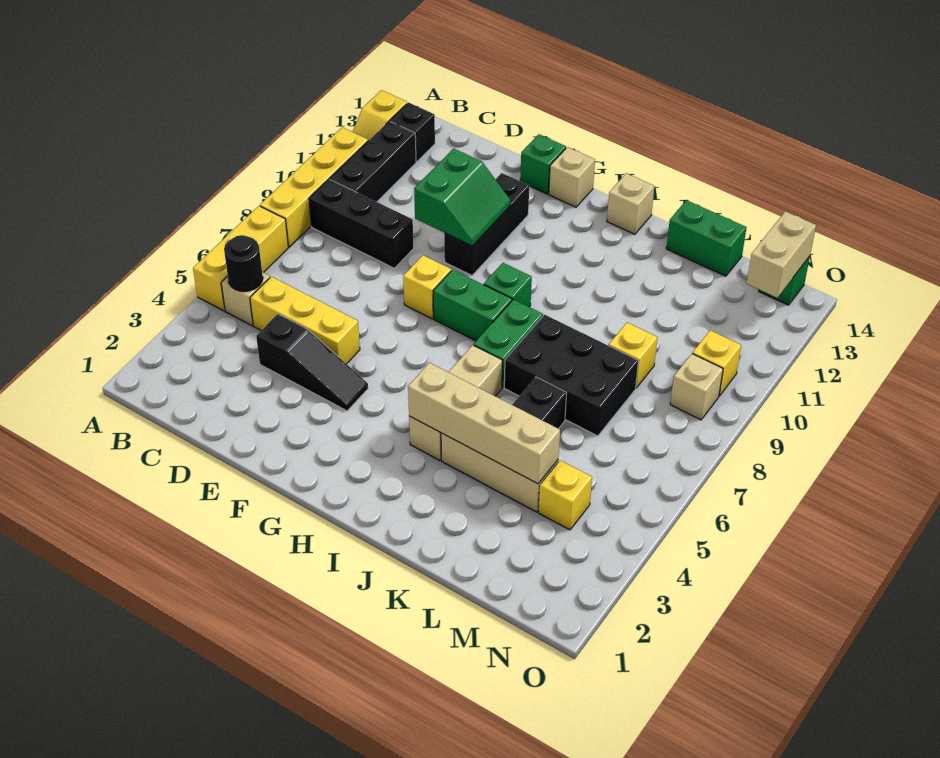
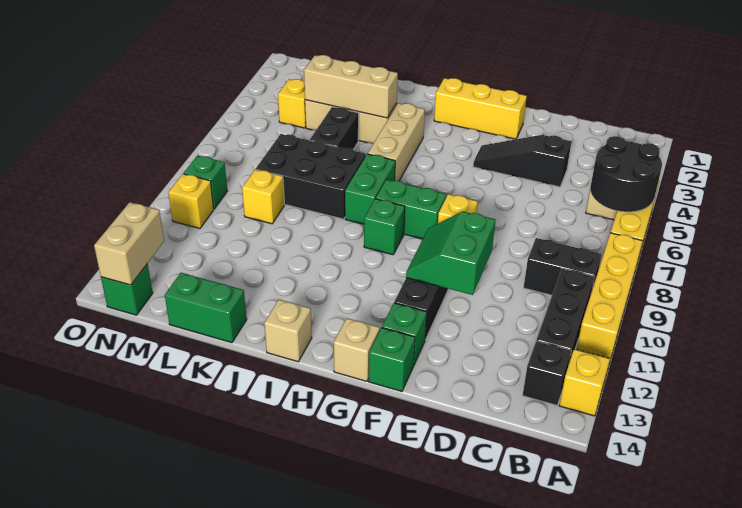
black 1x1 round brick [224,235,263,291] -> black 2x2 round brick [590,136,662,212]
black 1x3 brick [309,179,414,268] -> black 1x2 brick [524,238,602,295]
yellow 1x3 brick [250,277,360,364] -> yellow 1x3 brick moved to [434,78,527,139]
none -> green 1x1 brick [382,303,427,364]
tan 1x4 brick [408,363,560,484] -> tan 1x3 brick [304,55,398,118]
tan 1x1 brick [670,354,723,420] -> green 1x1 brick [184,155,227,209]

